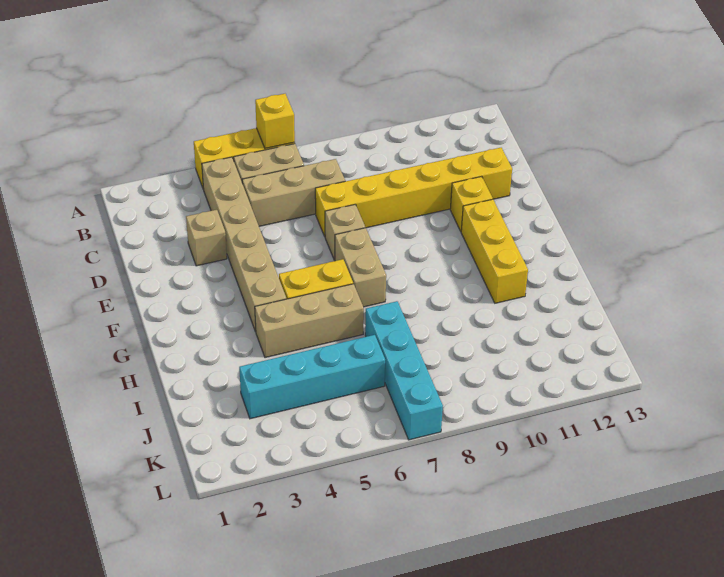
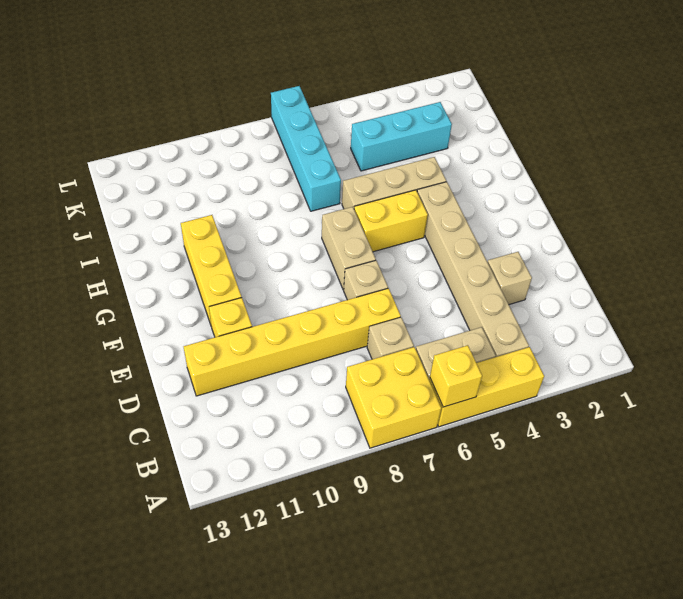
none -> yellow 2x2 brick [346,347,441,448]
tan 1x3 brick [242,159,345,226] -> tan 1x1 brick [367,317,414,359]
cyan 1x4 brick [239,335,385,419] -> cyan 1x3 brick [351,102,452,171]

